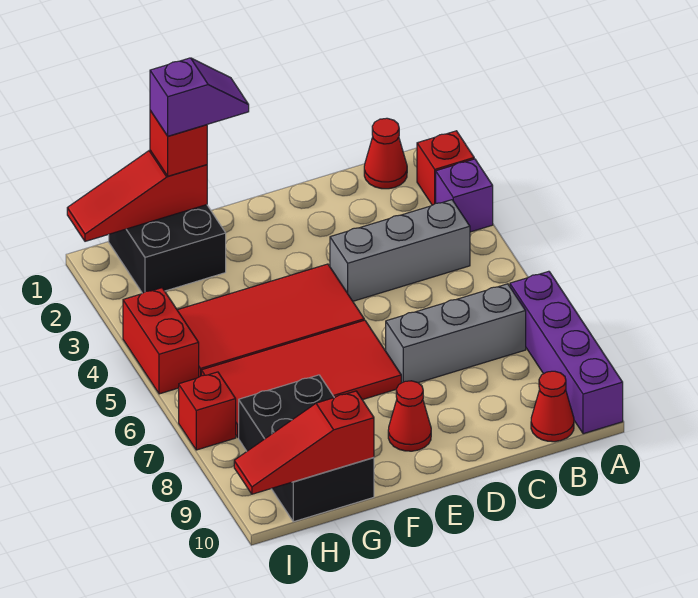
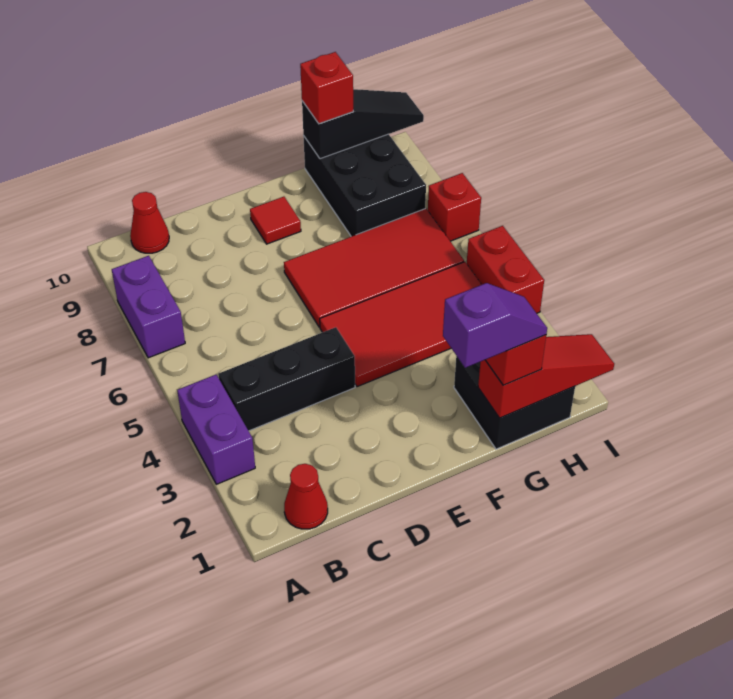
red 1x1 brick [417,131,474,205] -> red 1x1 brick moved to [300,52,353,124]
purple 1x1 brick [436,159,493,232] -> purple 1x2 brick [177,375,255,484]
purple 1x4 brick [510,271,623,434] -> purple 1x2 brick [112,256,185,358]
grey 1x3 brick [330,200,470,301] -> black 1x3 brick [218,327,355,431]
grey 1x3 brick [386,284,526,383] -> none
red 1x1 cone [388,381,431,451] -> red 1x1 tile [250,197,301,244]
purple 1x2 slope [150,58,249,136] -> purple 1x2 slope turned to [443,283,547,368]
red 1x3 slope [234,391,374,494] -> black 1x3 slope [302,89,424,159]

